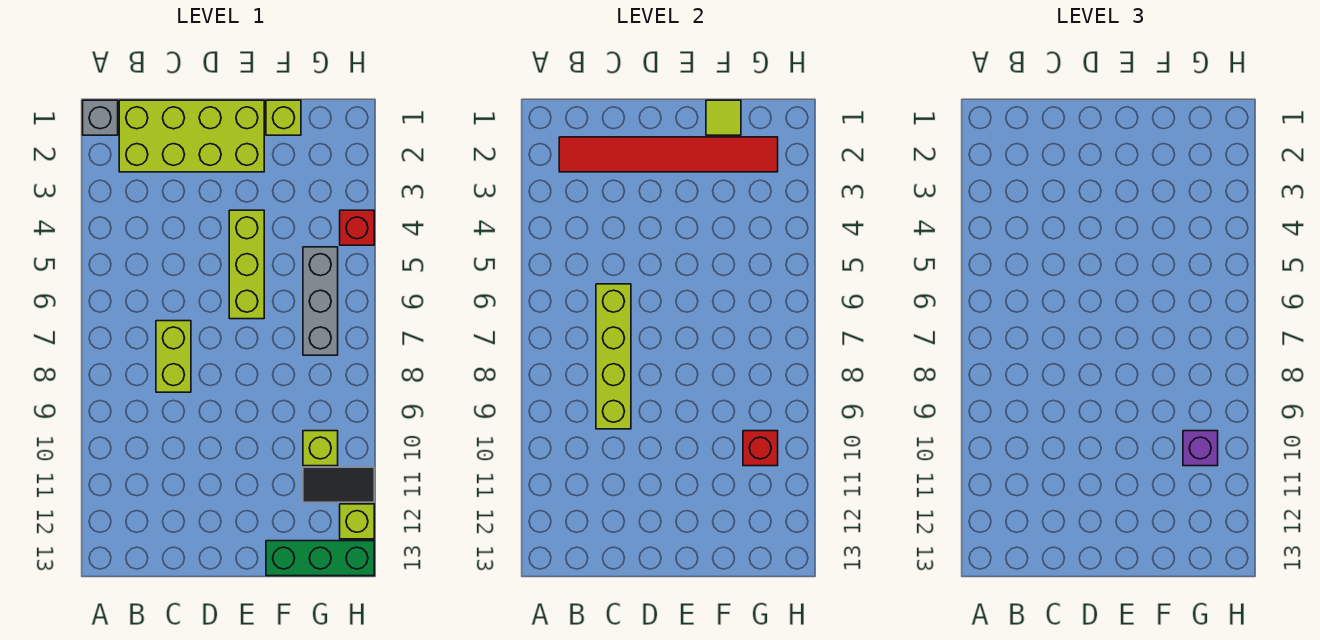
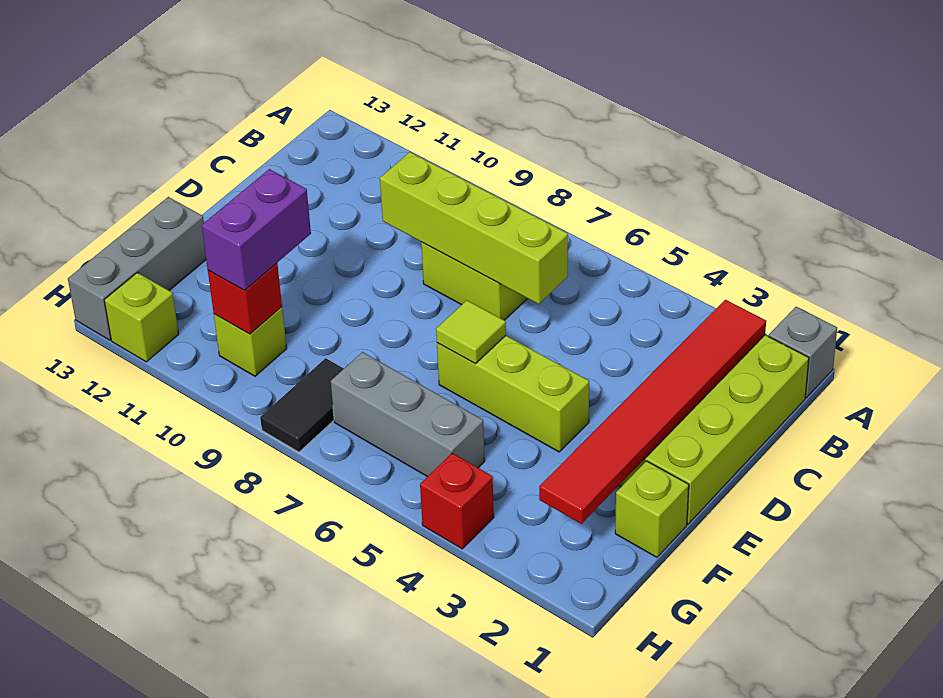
lime 1x1 tile [706,100,741,135] -> lime 1x1 tile moved to [436,300,506,364]
green 1x3 brick [266,541,374,576] -> grey 1x3 brick [68,197,206,340]
purple 1x1 brick [1183,431,1218,466] -> purple 1x2 brick [202,169,311,290]
black 1x2 tile [303,467,374,502] -> black 1x2 tile moved to [260,358,344,452]

